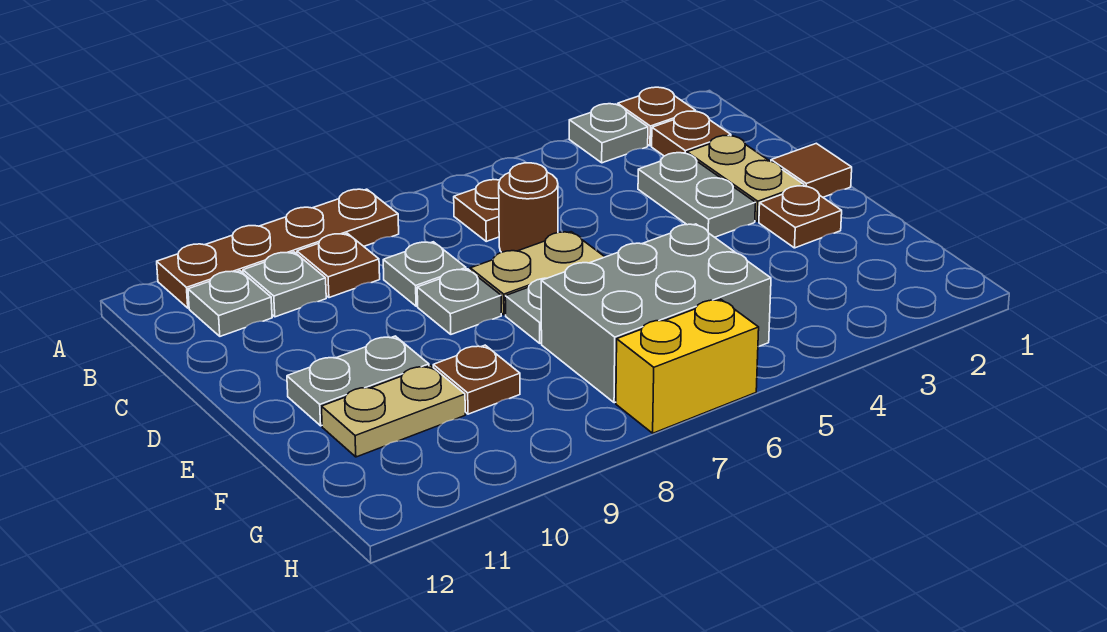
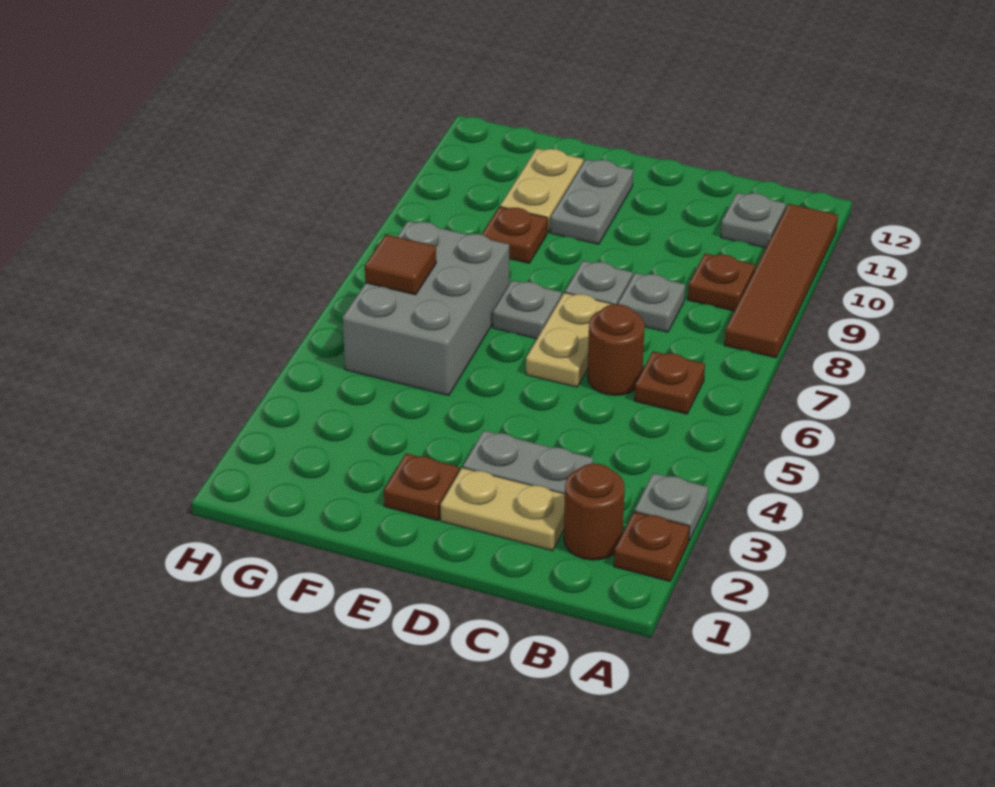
brown 1x4 plate [157,189,399,308] -> brown 1x4 tile [725,204,838,358]
brown 1x1 plate [652,111,731,156] -> brown 1x1 round brick [564,464,625,560]
grey 1x1 plate [243,252,326,317] -> none
brown 1x1 tile [771,143,852,197] -> brown 1x1 tile moved to [365,235,436,295]
yellow 1x2 brick [616,299,759,433] -> none

